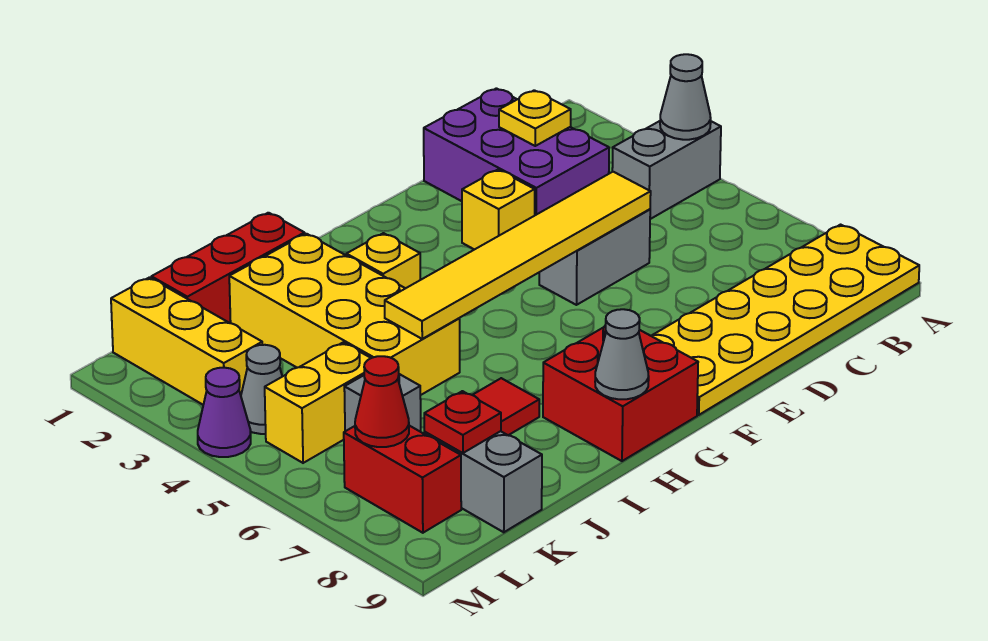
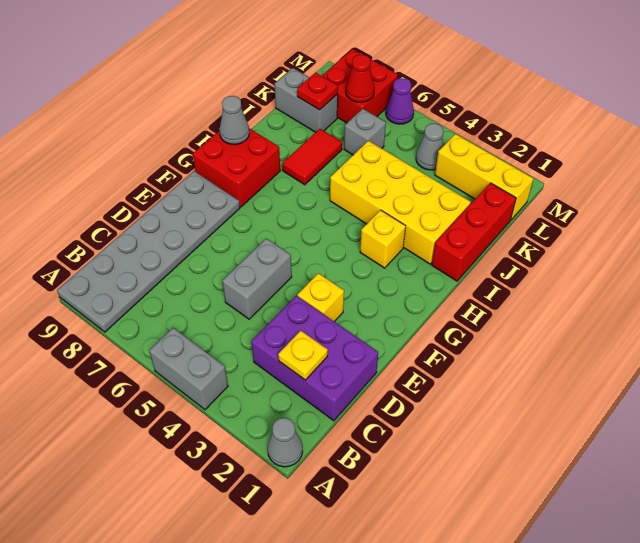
grey 1x2 brick [612,121,721,219] -> grey 1x2 brick turned to [149,328,228,410]
grey 1x1 cone [660,54,711,140] -> grey 1x1 cone moved to [268,418,303,467]
yellow 2x6 plate [651,225,919,415] -> grey 2x6 plate [57,171,240,332]
yellow 1x6 tile [385,172,651,339] -> none
yellow 1x2 brick [265,342,371,463] -> none
red 1x2 brick [344,426,461,533] -> red 2x2 brick [322,49,398,123]
purple 1x1 cone [198,368,251,457] -> purple 1x1 cone moved to [386,78,414,124]

